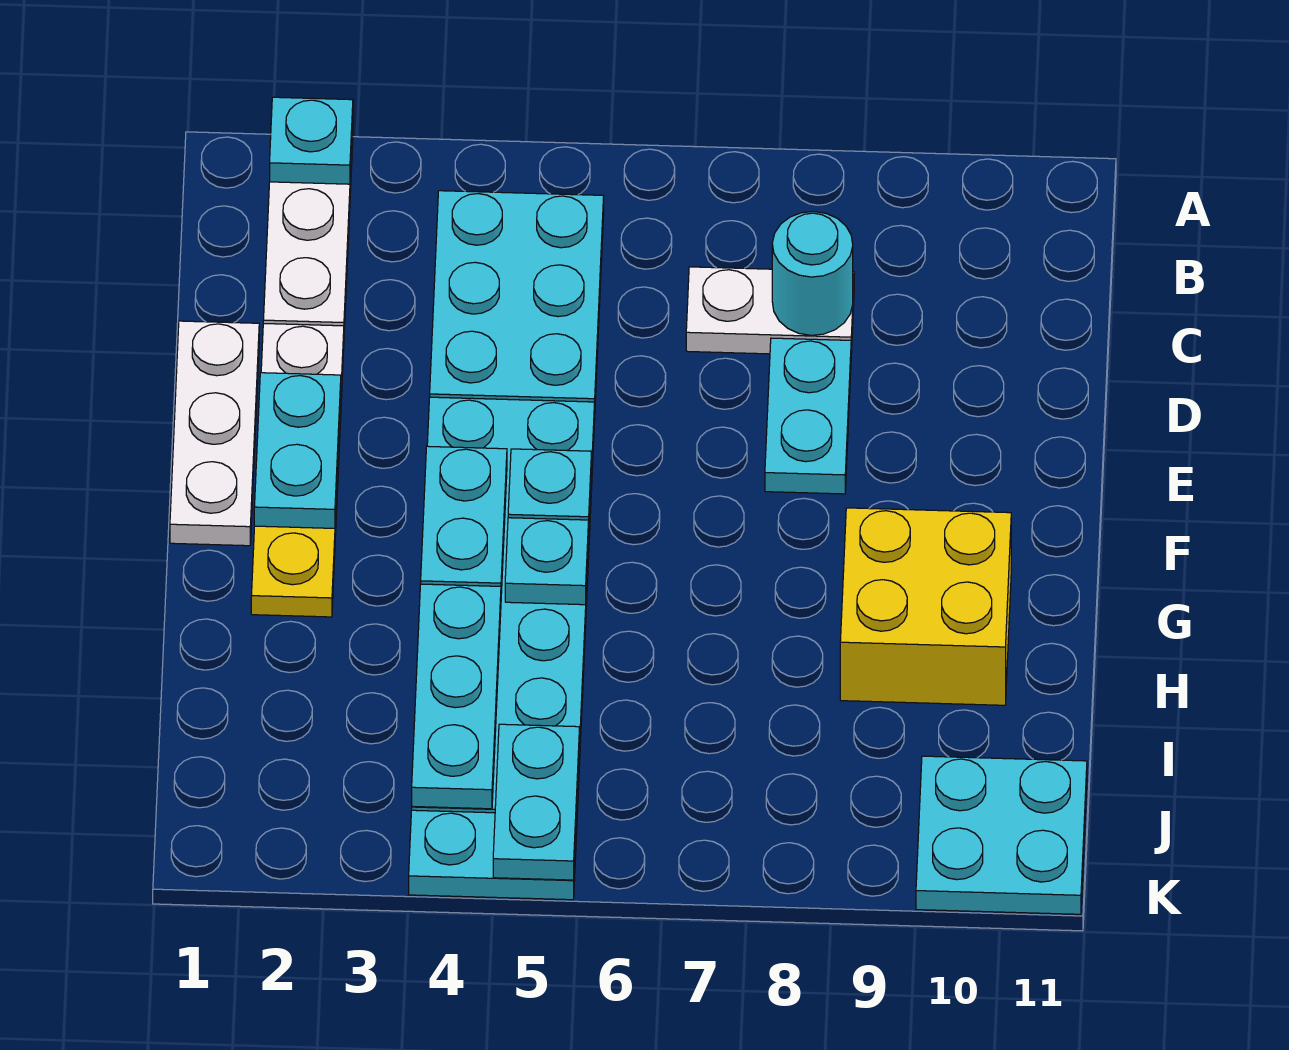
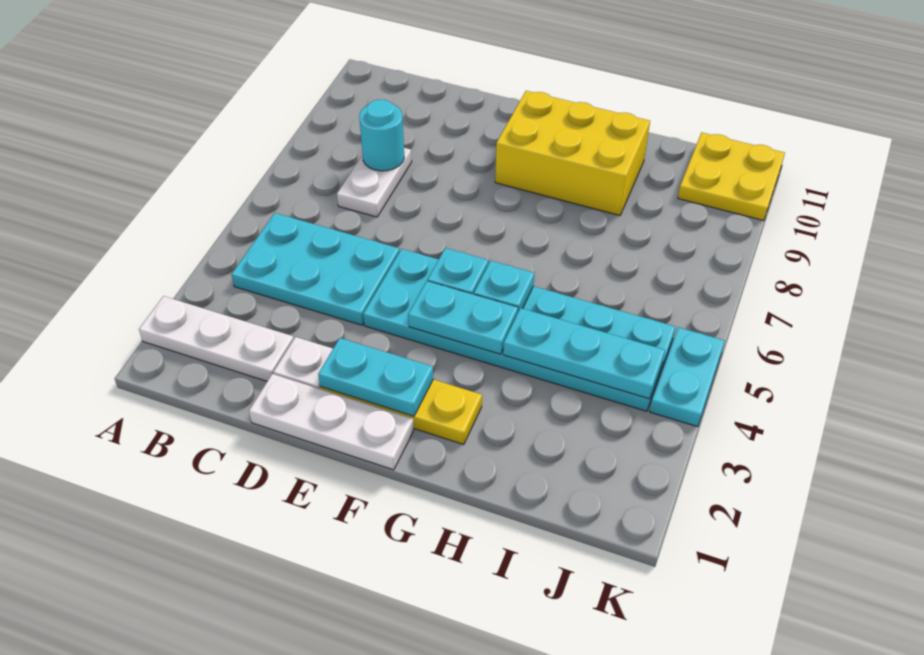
cyan 1x1 plate [270,97,353,184] -> none
cyan 1x2 plate [765,338,851,494] -> none
yellow 2x2 brick [840,508,1011,705] -> yellow 2x3 brick [495,91,650,215]
cyan 1x2 plate [493,724,580,880] -> none
cyan 2x2 plate [916,756,1087,914] -> yellow 2x2 plate [678,133,785,221]

